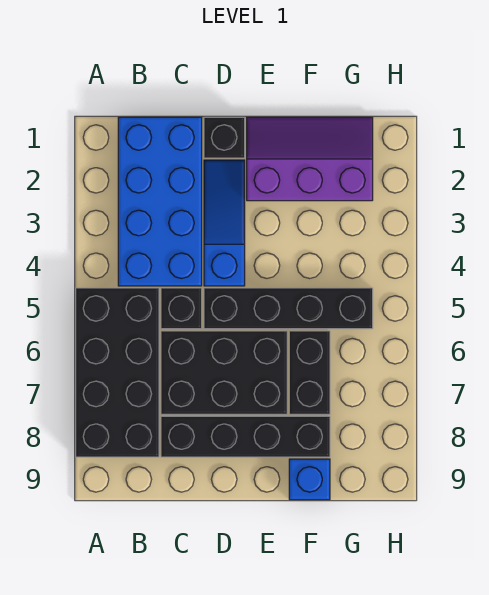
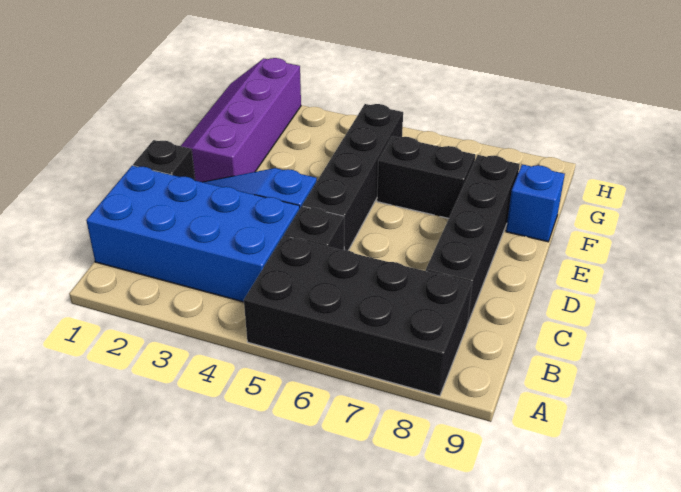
black 2x3 brick [161,331,287,414] -> none
purple 2x3 slope [247,117,373,201] -> purple 2x4 slope [181,58,301,182]

